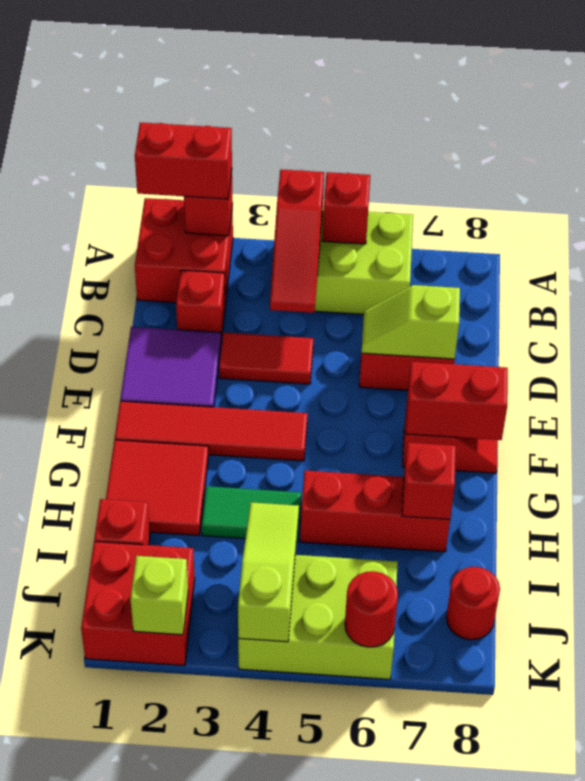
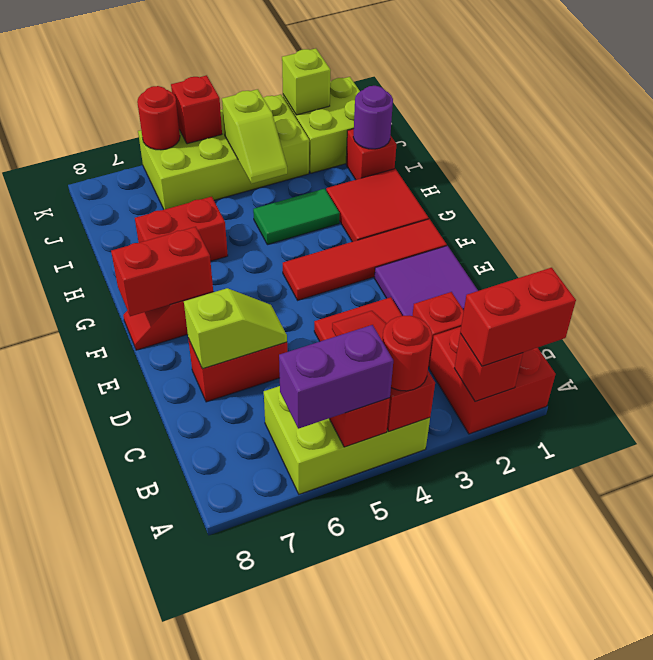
none -> purple 1x2 brick [279,325,393,429]
red 1x3 brick [300,471,450,552] -> red 1x2 brick [135,197,228,261]
red 1x1 brick [402,443,456,519] -> red 1x1 brick moved to [171,75,222,144]
none -> purple 1x1 round brick [353,86,393,149]
lime 1x3 slope [238,502,299,642] -> lime 1x2 slope [222,89,287,184]
red 2x2 brick [81,542,195,666] -> lime 2x2 brick [283,77,360,173]
lime 2x3 brick [238,555,398,679] -> lime 2x4 brick [138,94,309,210]
red 1x1 round brick [446,567,500,640] -> red 1x1 round brick moved to [382,315,432,391]

